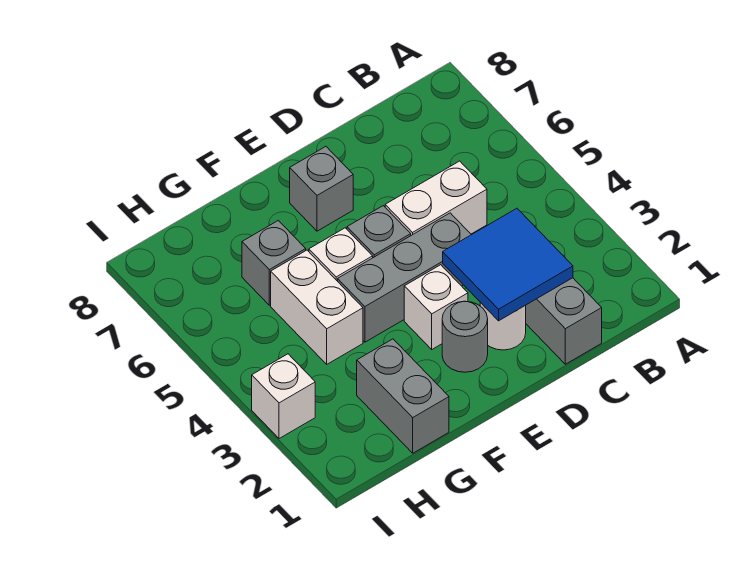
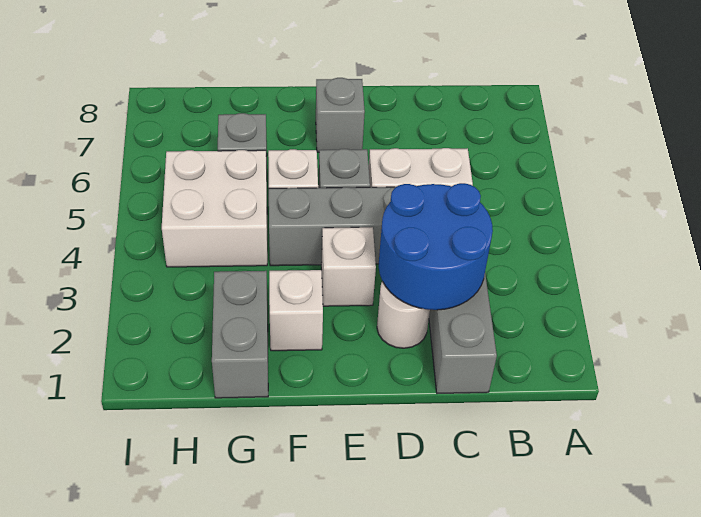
blue 2x2 tile [443,208,573,321] -> blue 2x2 round brick [379,183,493,310]
grey 1x1 round brick [442,301,488,372] -> none
white 1x2 brick [271,250,363,364] -> white 2x2 brick [162,150,267,267]
white 1x1 brick [252,354,315,439] -> white 1x1 brick moved to [269,270,323,351]

